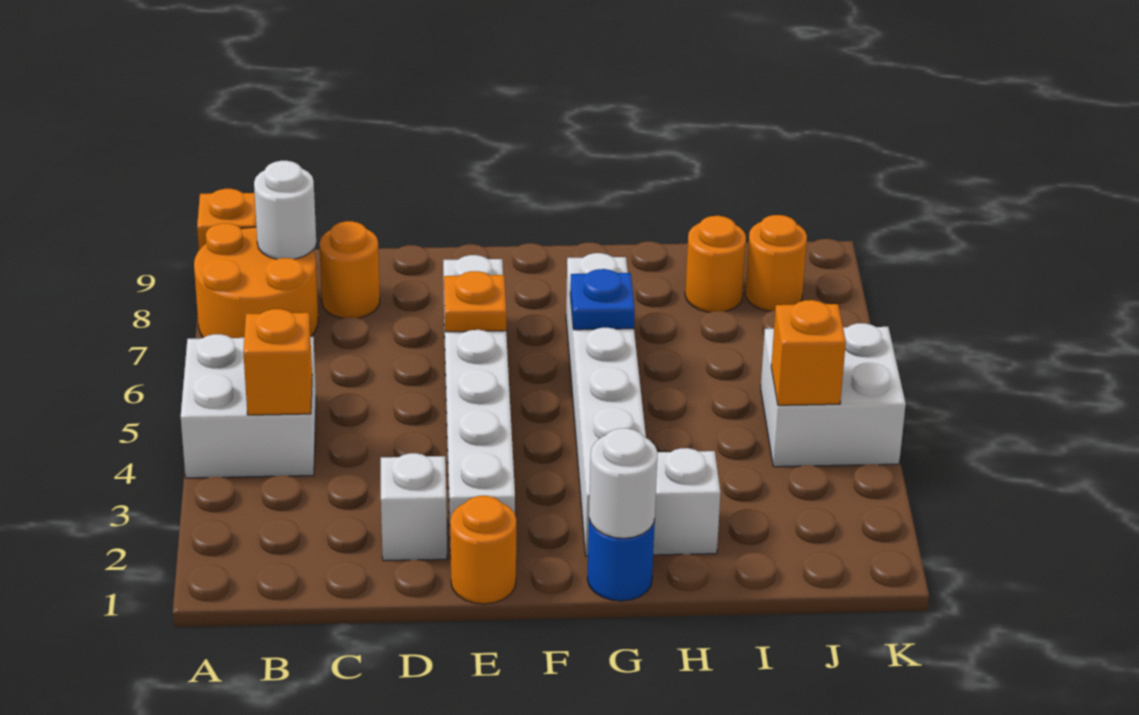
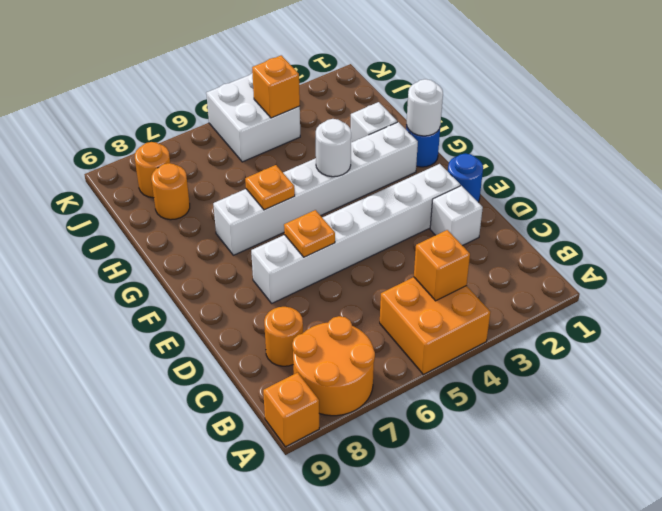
white 2x2 brick [181,334,316,478] -> orange 2x2 brick [380,277,490,374]
white 1x1 round brick [254,161,316,259] -> white 1x1 round brick moved to [316,119,351,177]
orange 1x1 round brick [450,496,516,604] -> blue 1x1 round brick [448,154,483,202]
blue 1x1 plate [570,269,635,330] -> orange 1x1 plate [245,165,295,210]

